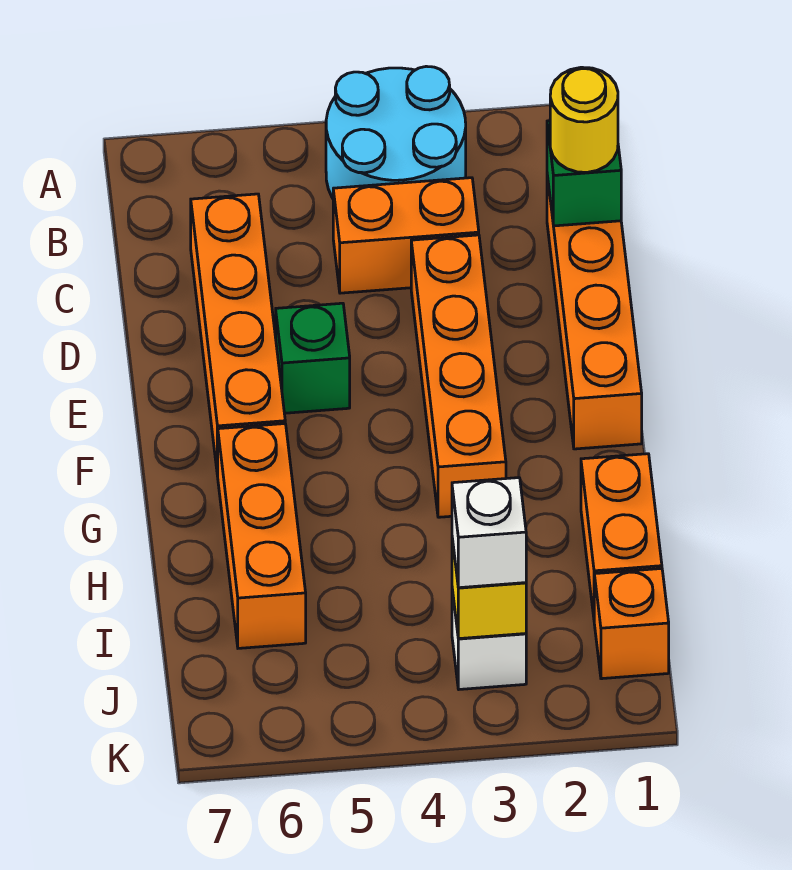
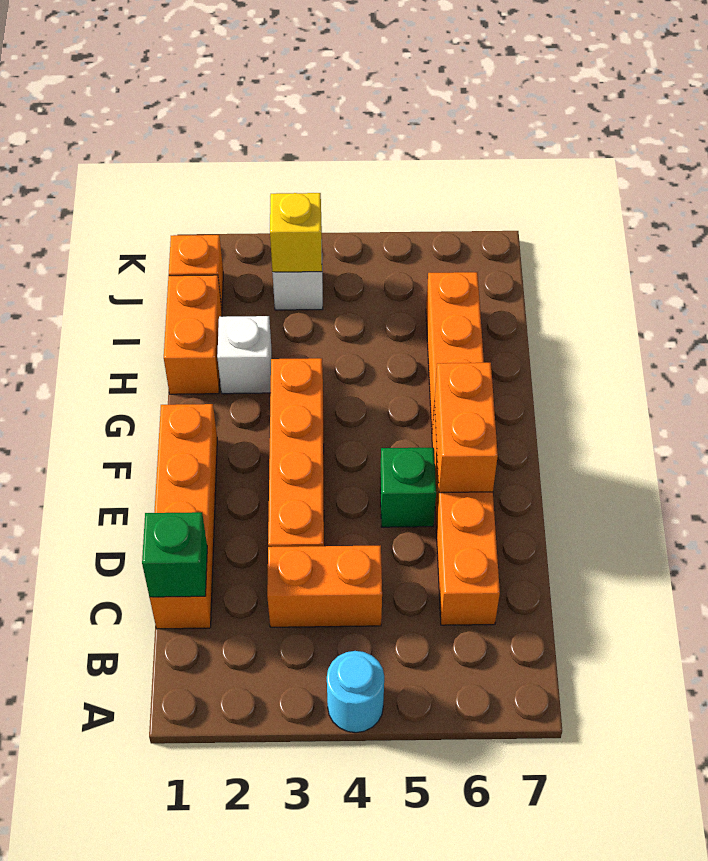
cyan 2x2 round brick [326,66,466,198] -> cyan 1x1 round brick [327,651,384,733]
yellow 1x1 round brick [550,67,618,172] -> none
none -> orange 1x2 brick [434,363,498,493]
white 1x1 brick [452,478,526,588] -> white 1x1 brick moved to [217,316,272,394]

